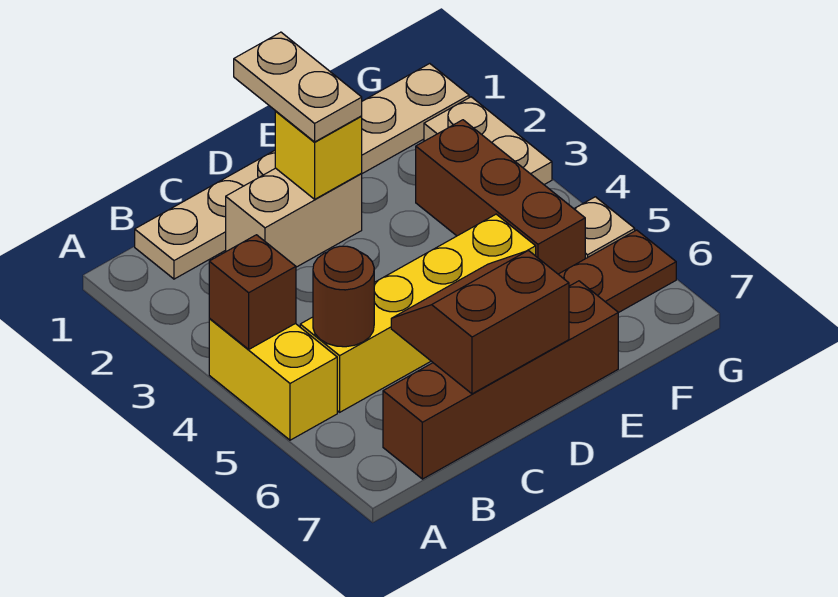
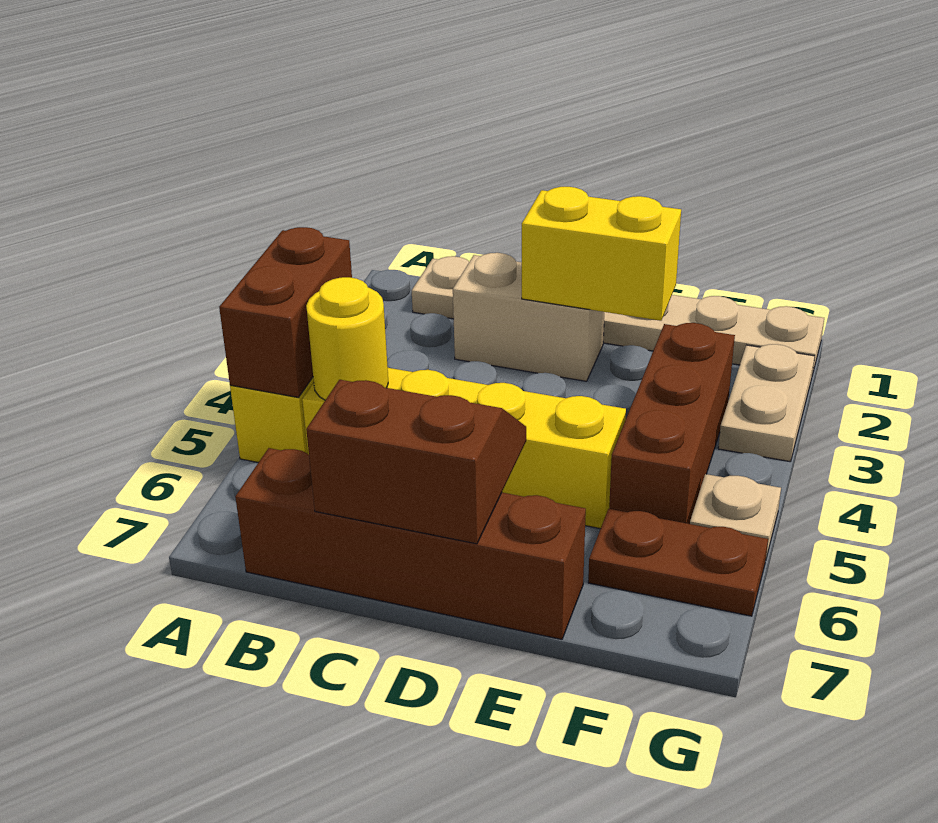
brown 1x1 brick [209,235,296,349] -> brown 1x2 brick [219,227,352,398]
brown 1x1 round brick [313,246,374,347] -> yellow 1x1 round brick [306,277,388,400]
tan 1x2 plate [234,32,362,142] -> none
yellow 1x1 brick [275,111,362,199] -> yellow 1x2 brick [522,187,681,321]

